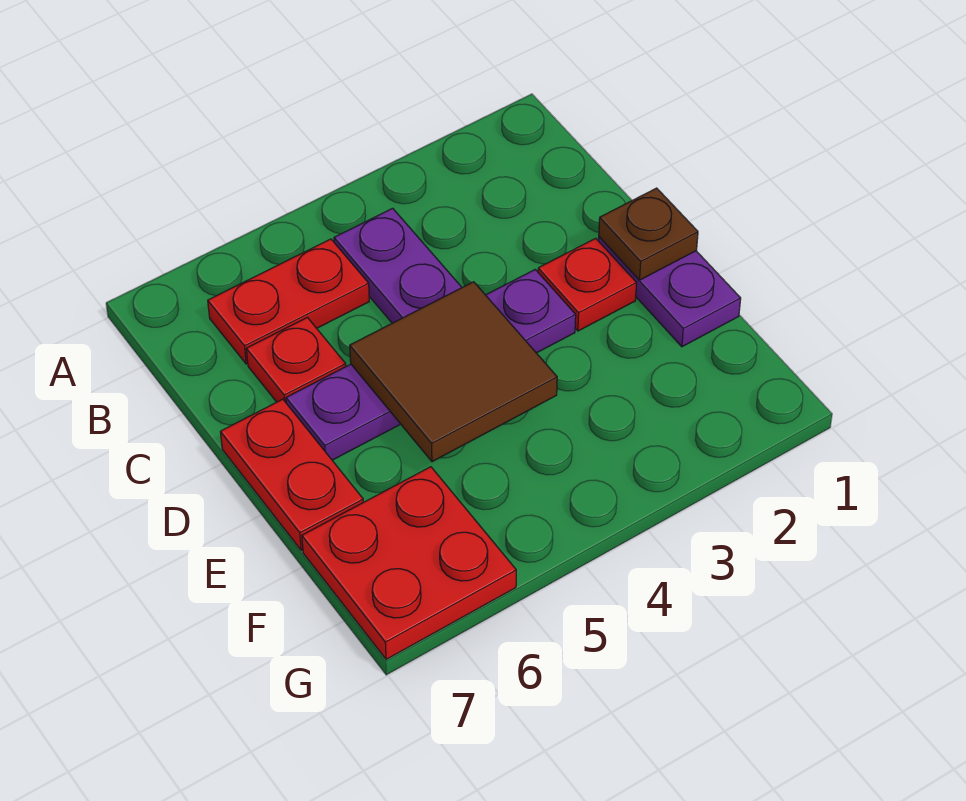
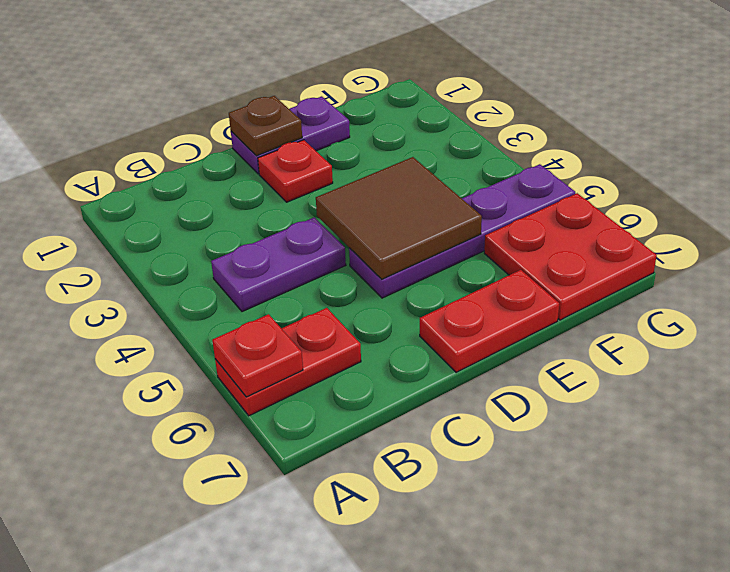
red 1x2 plate [208,239,369,364] -> red 1x2 plate turned to [215,308,361,416]
red 1x1 plate [246,317,346,402] -> red 1x1 plate moved to [212,314,303,397]
purple 1x4 plate [286,270,576,460] -> purple 1x4 plate turned to [349,164,575,298]

